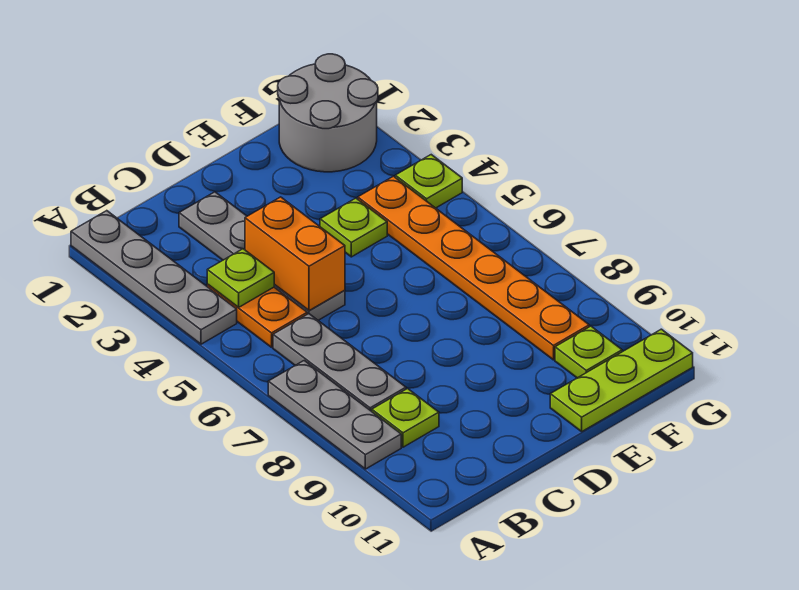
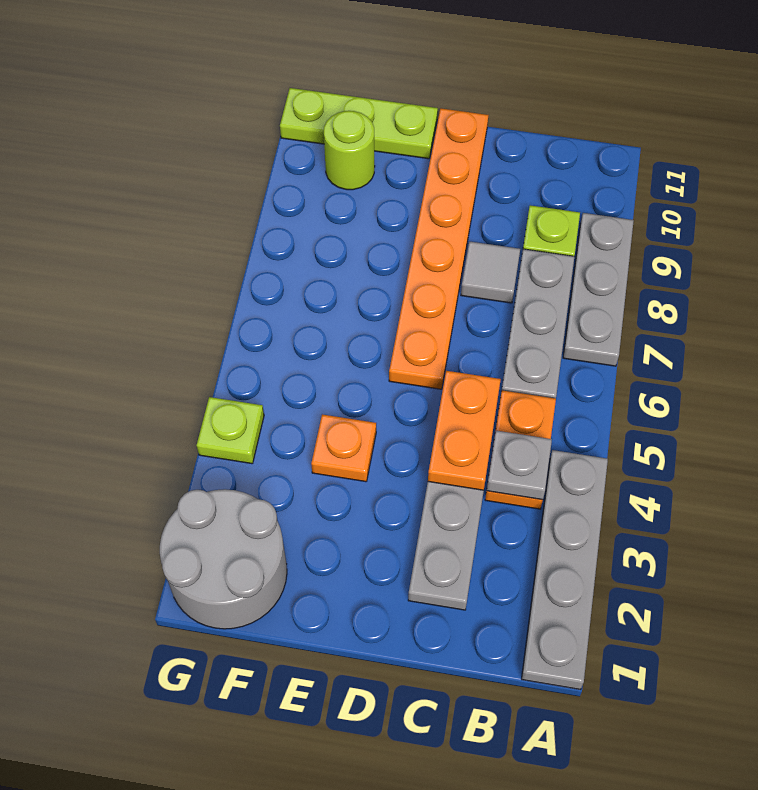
lime 1x1 plate [207,249,274,308] -> grey 1x1 plate [487,431,552,500]
orange 1x2 brick [245,197,345,311] -> orange 1x2 plate [428,371,501,490]
none -> grey 1x1 tile [461,242,520,303]
lime 1x1 plate [320,198,387,257] -> orange 1x1 plate [311,414,376,482]
orange 1x6 plate [358,176,589,360] -> orange 1x6 plate moved to [389,108,489,389]
lime 1x1 plate [555,326,622,378] -> lime 1x1 round brick [324,111,375,190]

